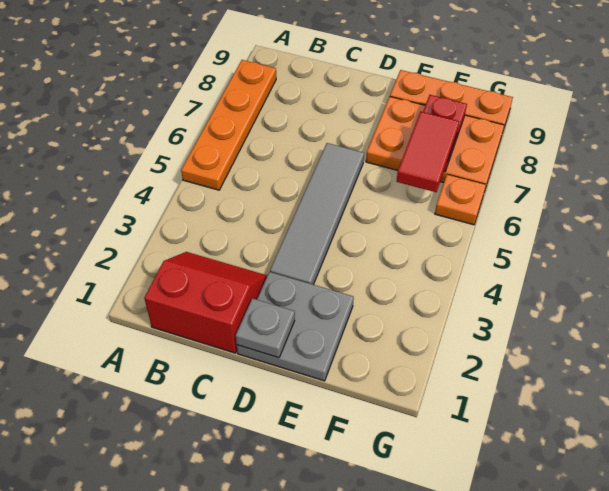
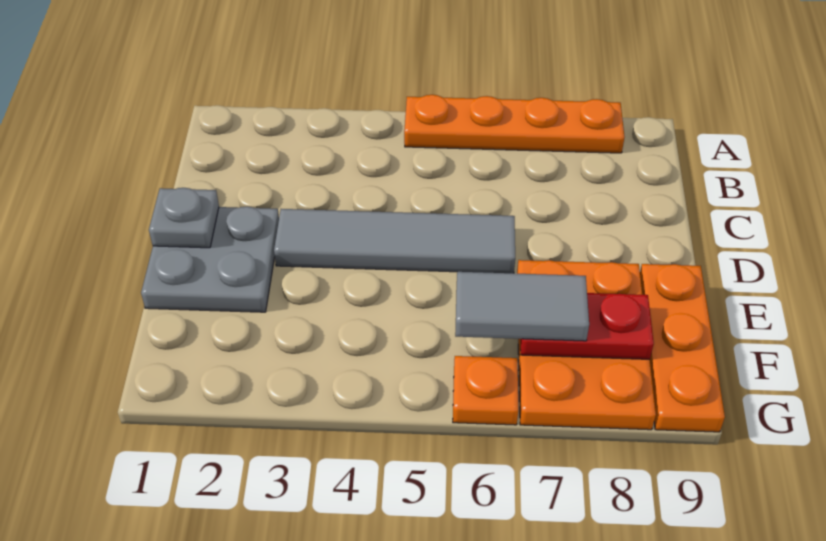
red 2x2 slope [144,252,267,353] -> none
red 1x2 tile [396,112,459,192] -> grey 1x2 tile [455,272,589,341]

